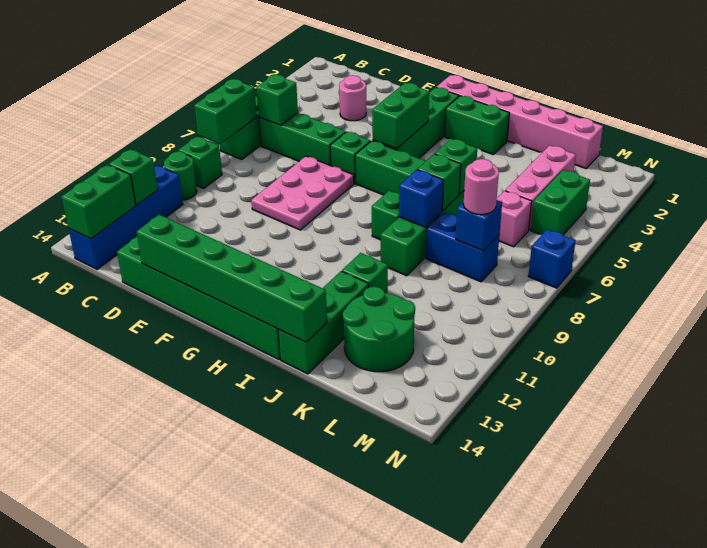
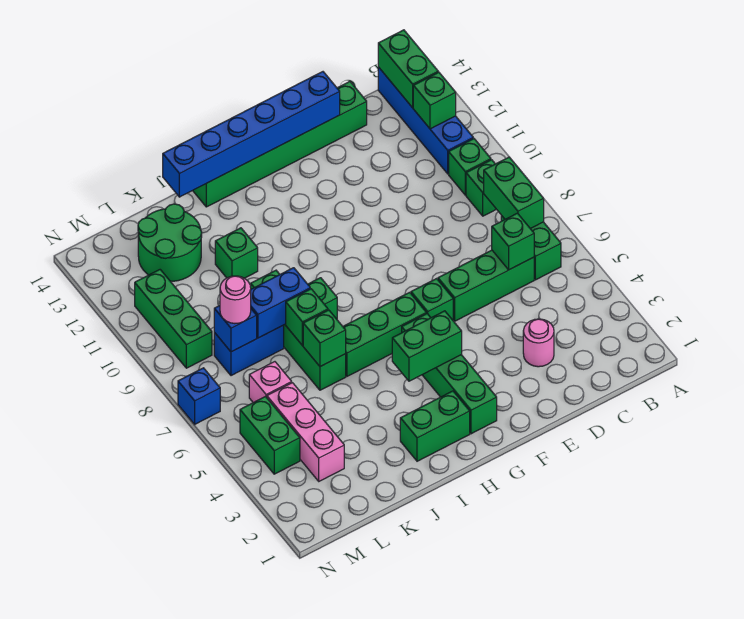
green 1x1 round brick [164,152,197,200] -> green 1x1 brick [449,139,491,195]
pink 2x3 plate [251,156,354,230] -> none
green 1x6 brick [137,215,327,342] -> blue 1x6 brick [163,72,340,197]
pink 1x6 brick [436,75,603,169] -> none
green 1x2 brick [372,83,429,149] -> green 1x2 brick turned to [392,311,462,381]
blue 1x1 brick [399,170,443,227] -> blue 1x2 brick [251,268,310,338]
green 1x3 brick [278,271,368,374] -> green 1x3 brick moved to [135,270,212,368]

